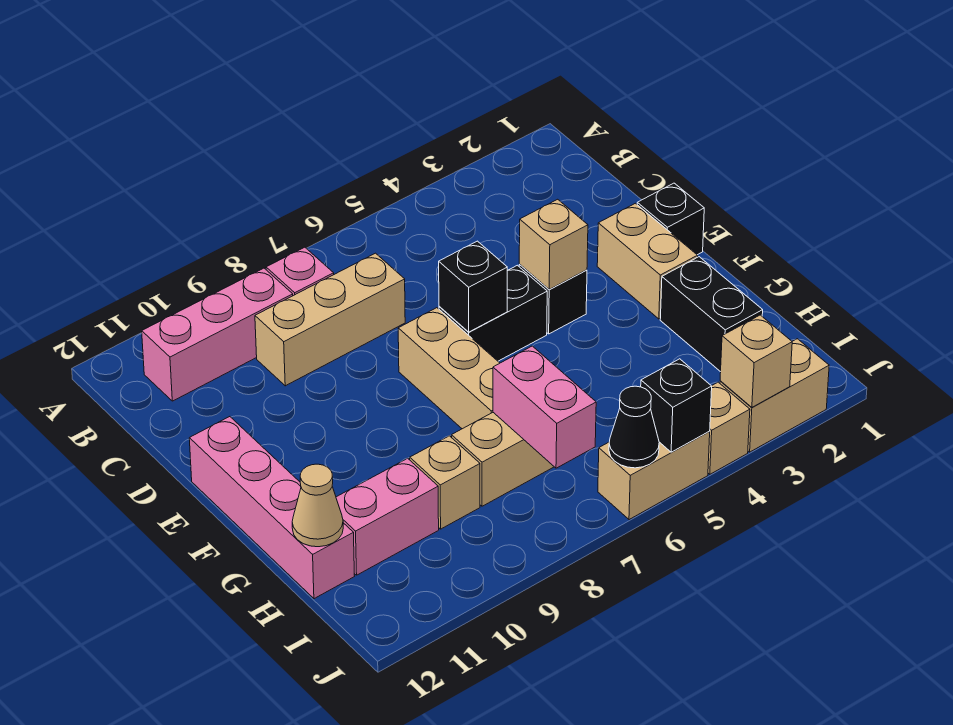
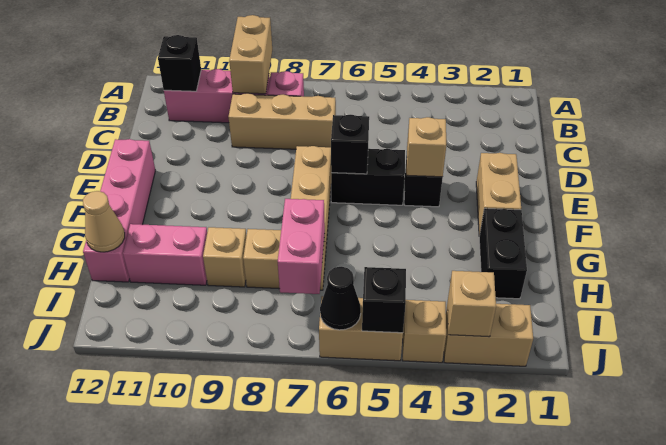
none -> tan 1x2 brick [229,15,272,94]
black 1x1 brick [637,183,704,255] -> black 1x1 brick moved to [158,35,201,91]

